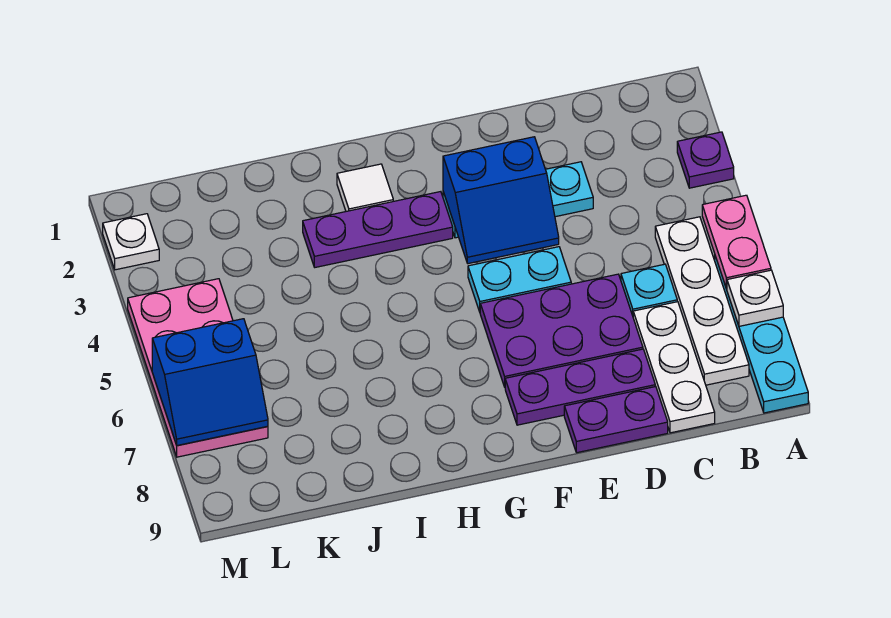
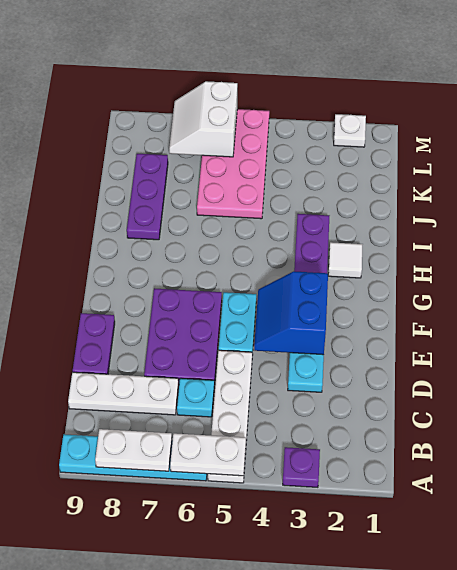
pink 1x2 plate [702,195,771,289] -> white 1x2 plate [170,433,246,476]
white 1x1 plate [727,270,783,326] -> white 1x2 plate [95,429,172,471]
white 1x4 plate [655,217,749,385] -> white 1x4 plate turned to [208,350,252,483]
purple 1x3 plate [505,349,655,425] -> purple 1x3 plate moved to [127,154,168,240]
pink 2x4 plate [128,279,268,457] -> pink 2x4 plate turned to [197,109,269,219]
blue 2x2 slope [152,319,268,446] -> white 2x2 slope [169,81,237,157]

